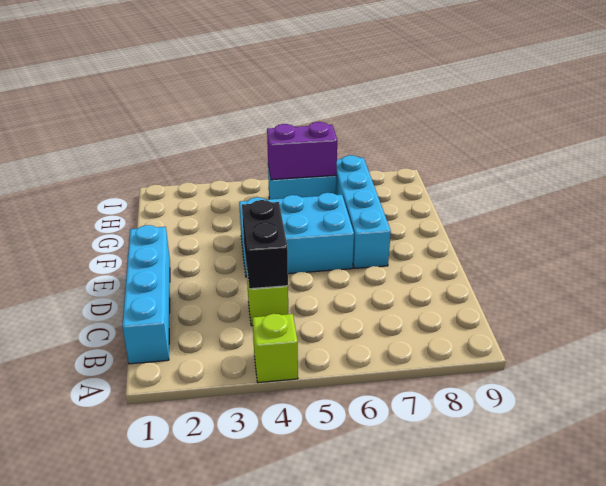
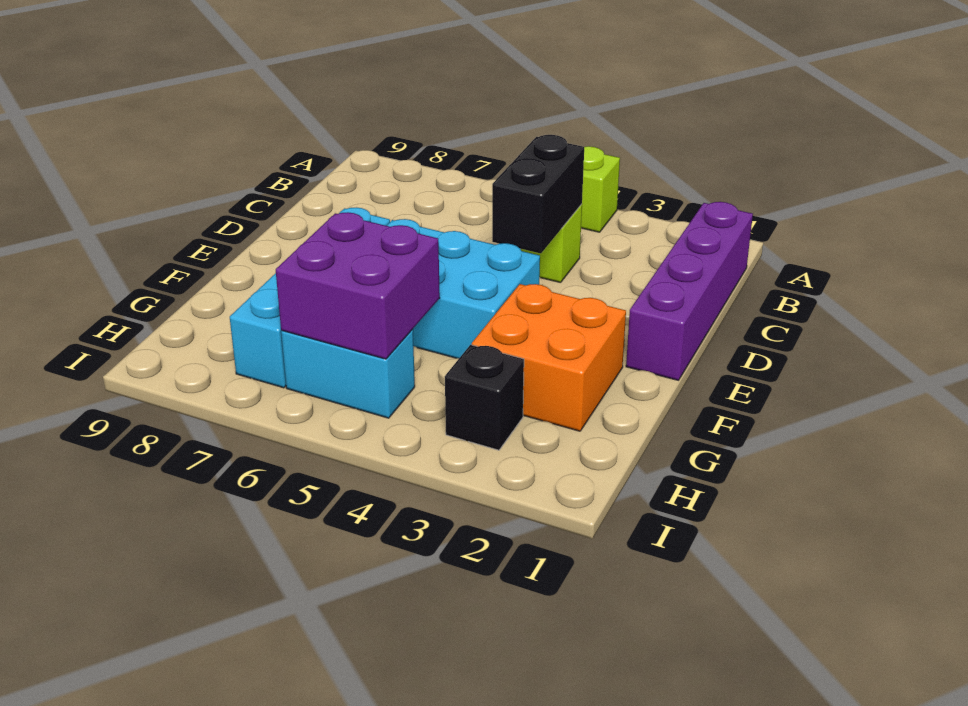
cyan 1x4 brick [122,225,170,364] -> purple 1x4 brick [626,202,753,380]
none -> orange 2x2 brick [472,284,626,431]
none -> black 1x1 brick [445,345,524,450]
purple 1x2 brick [267,122,337,180] -> purple 2x2 brick [276,212,440,359]

